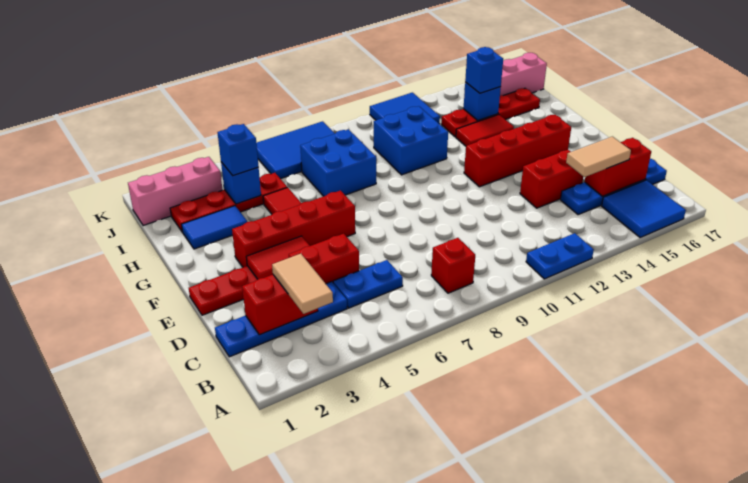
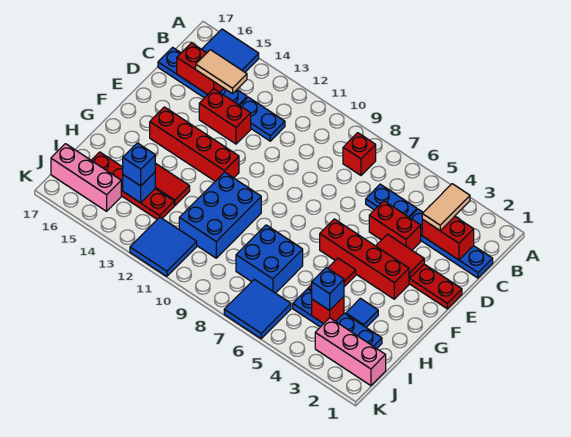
blue 1x2 plate [526,233,594,279] -> blue 1x2 plate moved to [240,97,285,141]
blue 1x2 tile [182,206,247,249] -> blue 1x1 tile [346,298,378,328]
blue 2x2 brick [374,106,448,175] -> blue 2x3 brick [179,172,261,258]
red 1x4 plate [170,173,287,232] -> blue 1x4 plate [293,289,382,349]
blue 1x1 brick [221,162,261,204] -> red 1x1 brick [312,297,344,324]
blue 2x3 tile [256,121,335,179] -> blue 2x2 tile [224,279,291,339]

